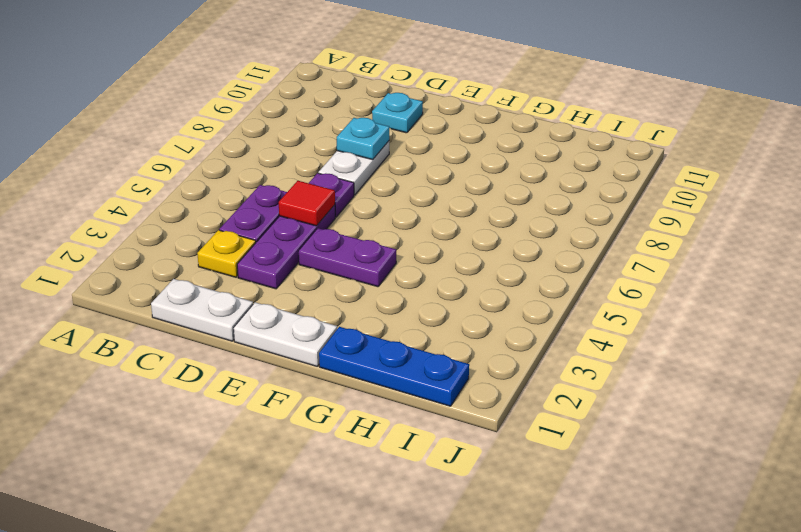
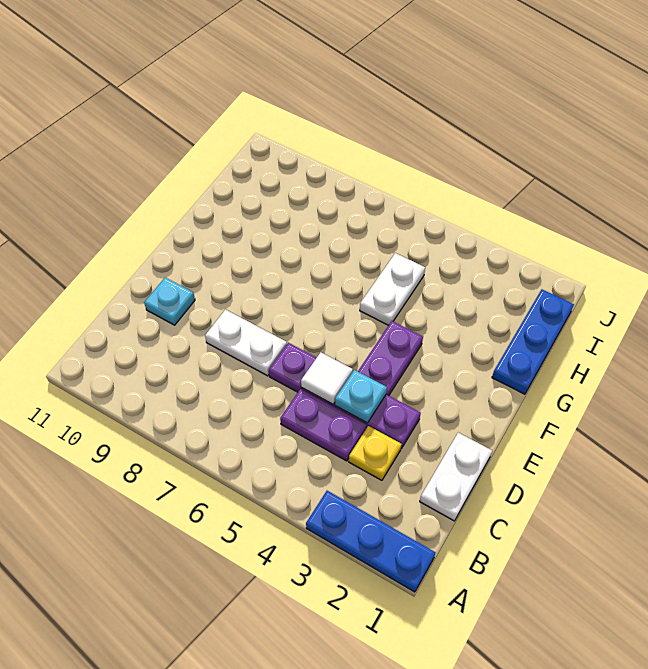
none -> blue 1x3 plate [306,491,436,592]
red 1x1 tile [279,181,335,226] -> white 1x1 tile [301,352,353,404]
cyan 1x1 plate [337,118,389,160] -> cyan 1x1 plate moved to [335,370,387,423]
white 1x2 plate [234,302,337,366] -> white 1x2 plate moved to [360,253,425,325]

